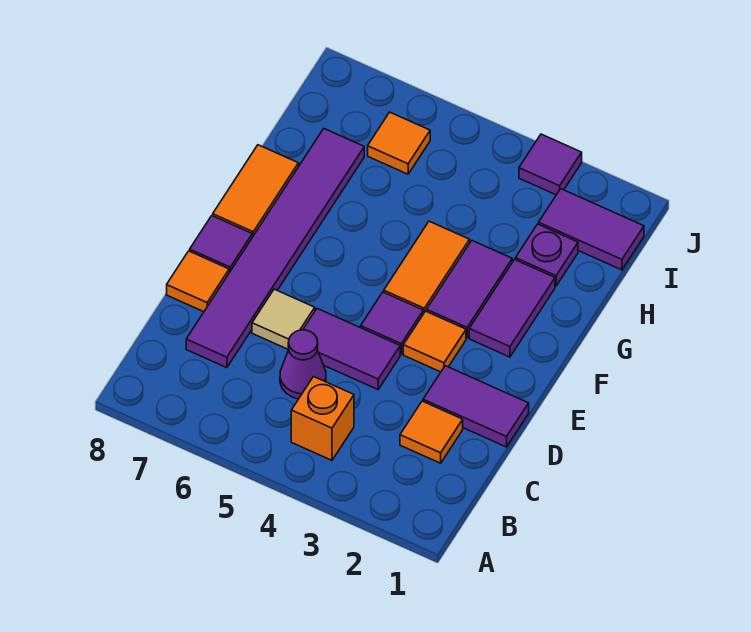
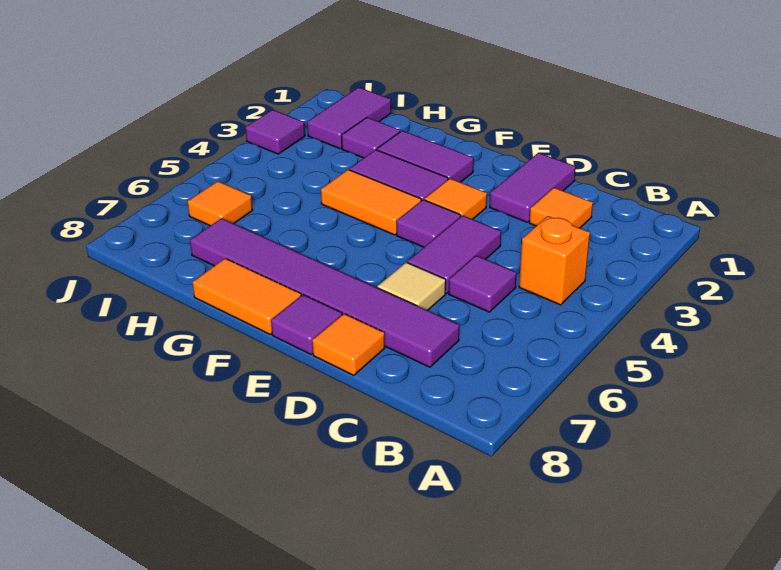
purple 1x1 cone [280,330,326,399] -> purple 1x1 tile [449,255,517,312]
purple 1x1 plate [515,224,578,286] -> purple 1x1 tile [342,118,400,158]

